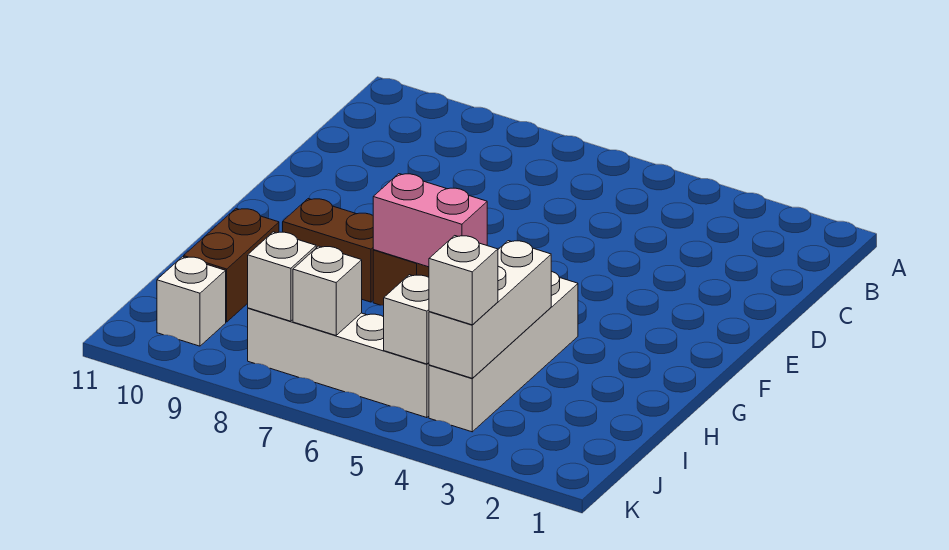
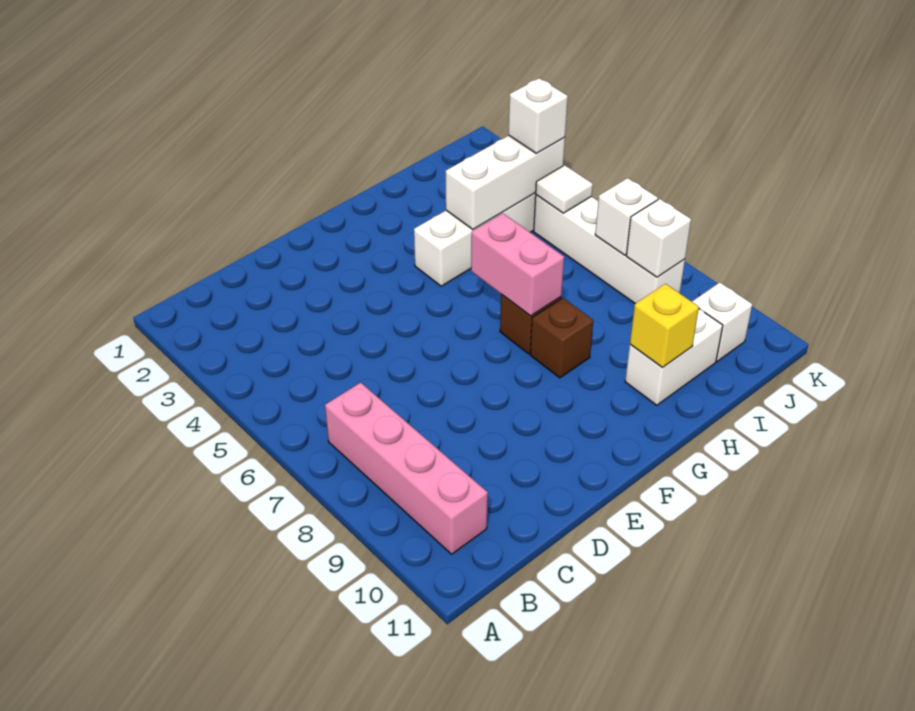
none -> pink 1x4 brick [325,383,488,554]
brown 1x2 brick [282,199,373,302] -> brown 1x1 brick [530,298,593,378]
brown 1x2 brick [184,209,279,322] -> white 1x2 brick [625,309,723,405]
none -> yellow 1x1 brick [630,284,699,368]
white 1x1 brick [384,275,429,364] -> white 1x1 tile [536,165,593,213]

